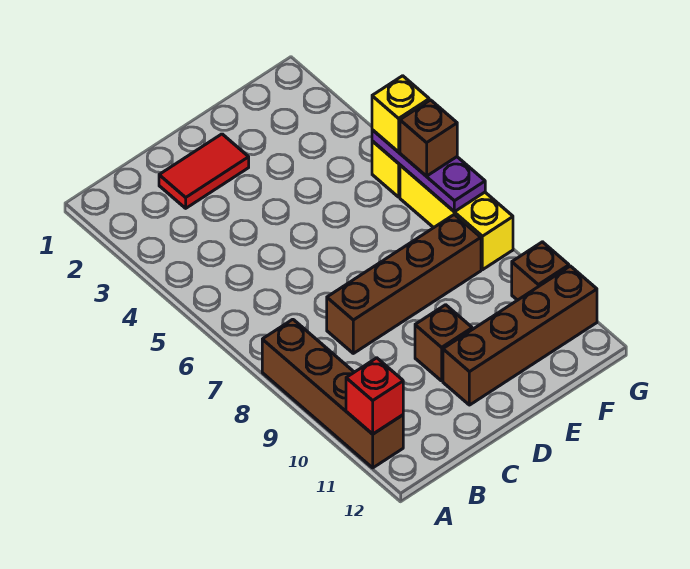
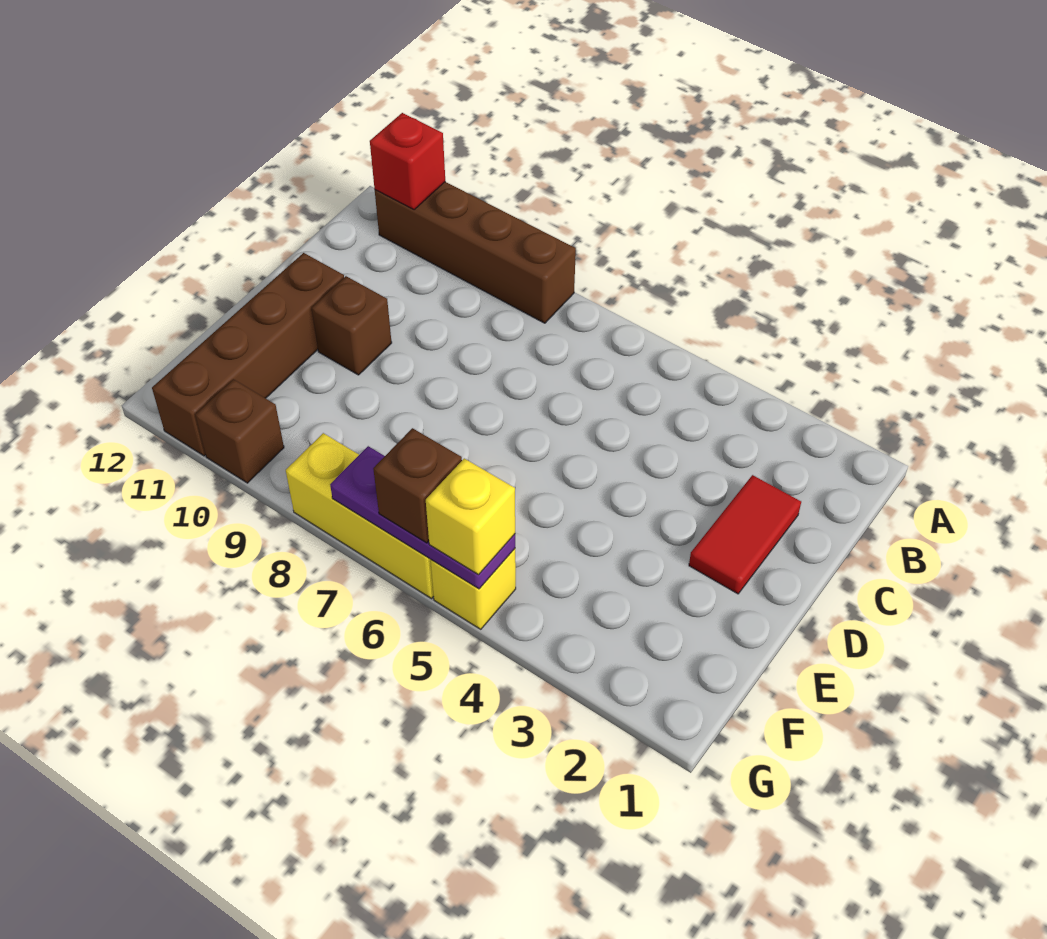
brown 1x4 brick [327,215,481,353] -> none

